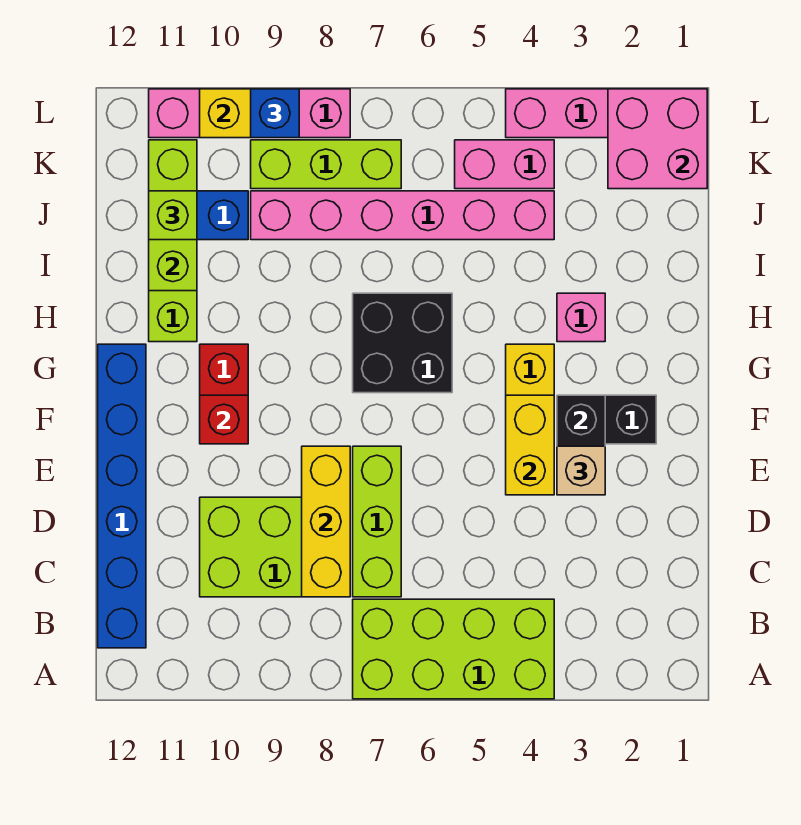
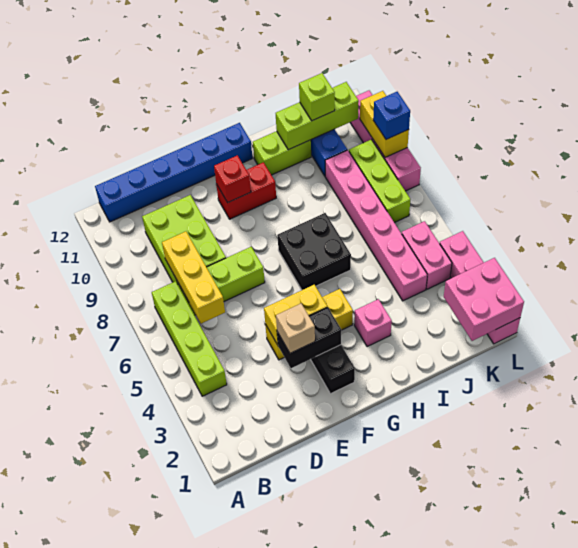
lime 2x4 brick [353,599,554,699] -> lime 1x4 brick [152,281,227,396]
yellow 1x3 brick [302,446,350,597] -> yellow 1x3 brick turned to [162,232,225,324]

